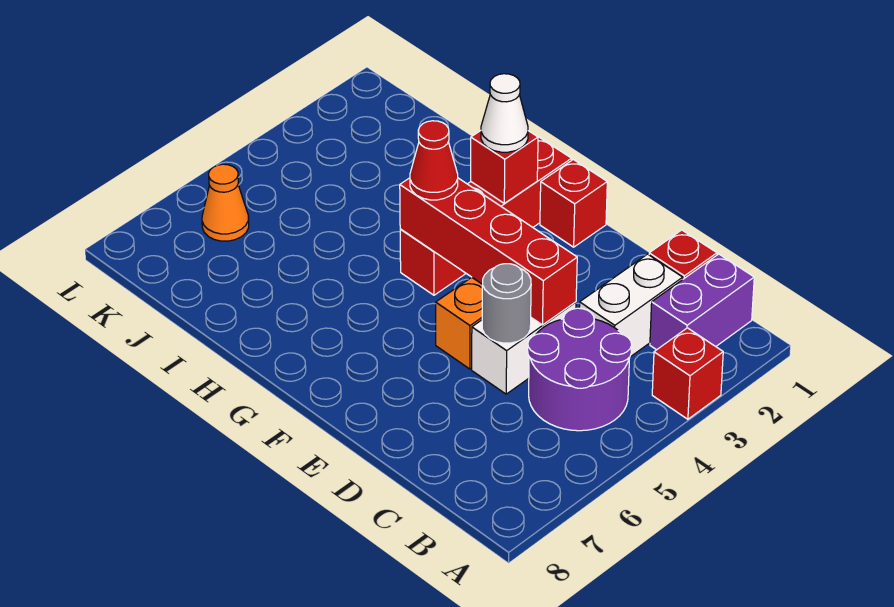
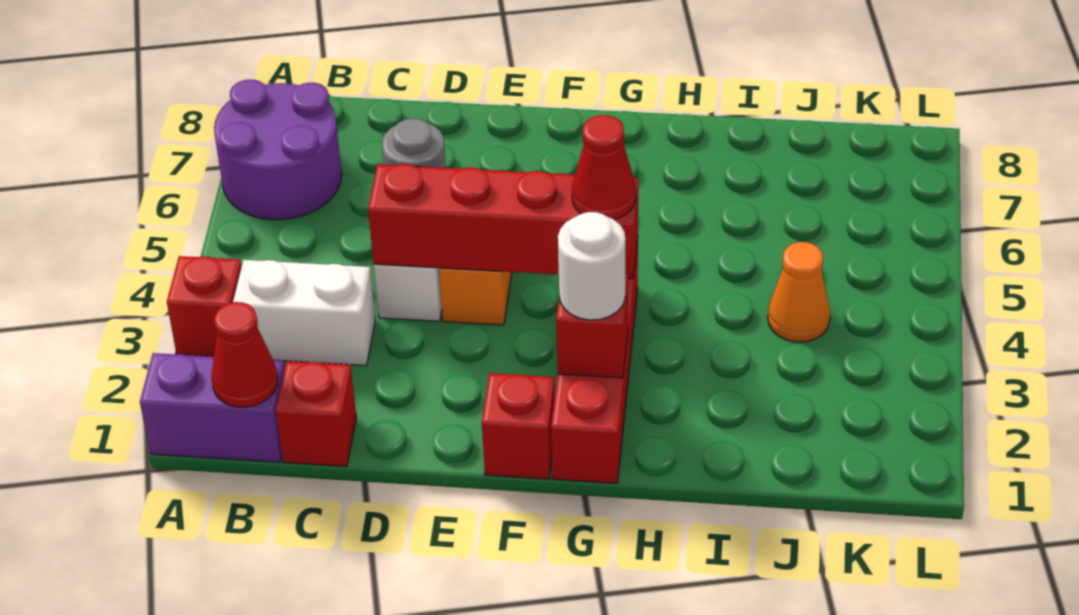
purple 1x2 brick [650,254,754,350] -> purple 1x2 brick turned to [140,353,284,462]
none -> red 1x1 cone [212,302,278,407]
purple 2x2 round brick [528,308,632,431] -> purple 2x2 round brick moved to [214,79,342,220]
white 1x2 brick [579,254,683,357] -> white 1x2 brick turned to [233,260,375,366]
white 1x1 cone [481,74,528,152] -> white 1x1 round brick [558,212,625,320]
orange 1x1 cone [202,164,249,241] -> orange 1x1 cone moved to [768,242,830,342]

